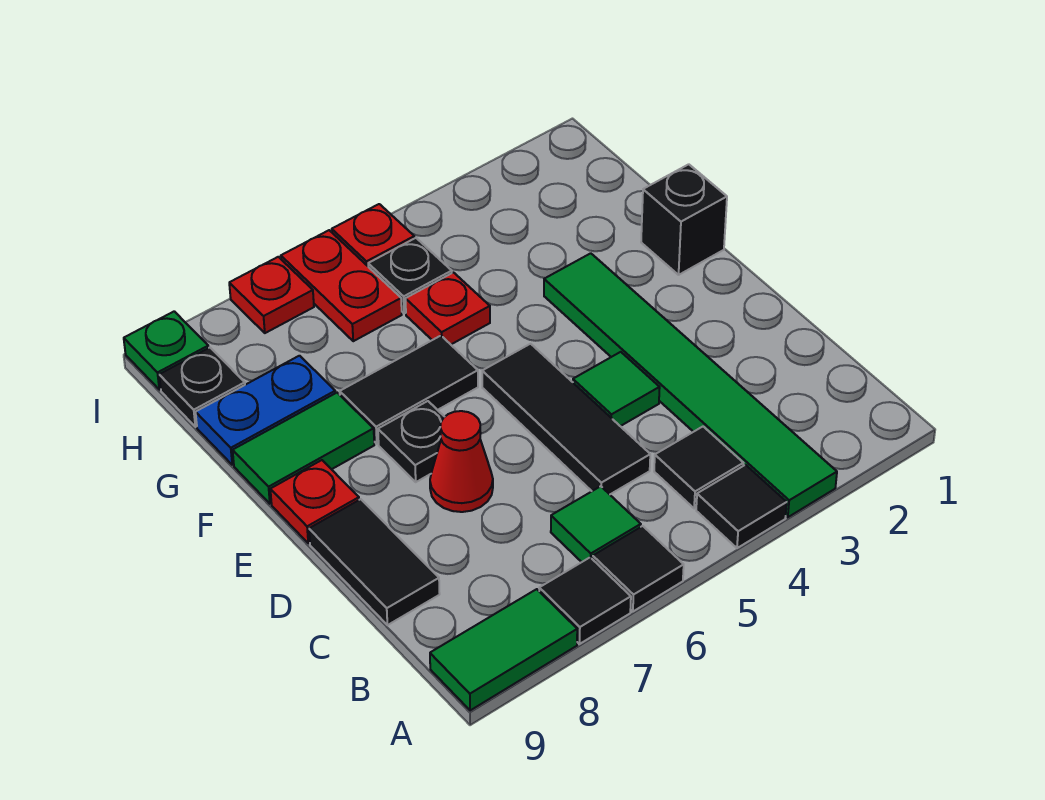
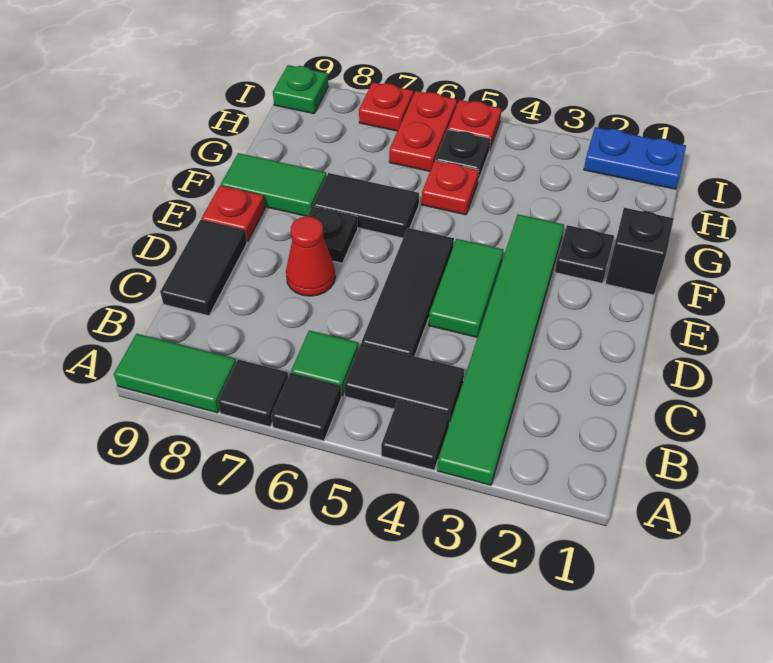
black 1x1 tile [654,427,743,509] -> black 1x2 tile [344,343,465,423]
green 1x1 tile [573,352,660,426] -> green 1x2 tile [429,239,503,337]
blue 1x2 plate [196,356,335,465] -> blue 1x2 plate moved to [584,127,686,189]
black 1x1 plate [159,348,245,427] -> black 1x1 plate moved to [555,225,614,283]

